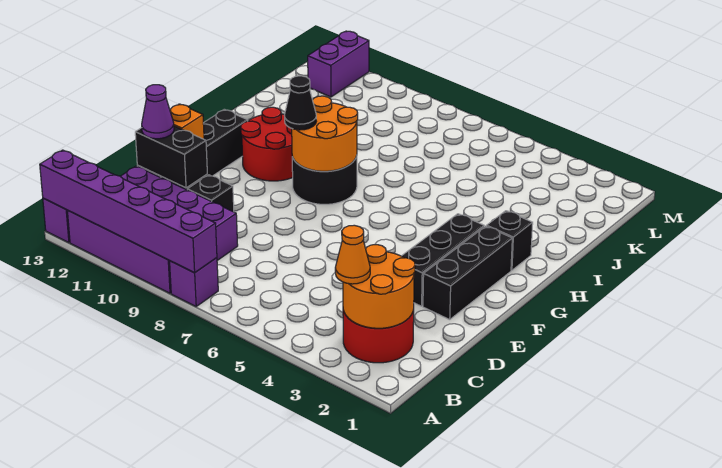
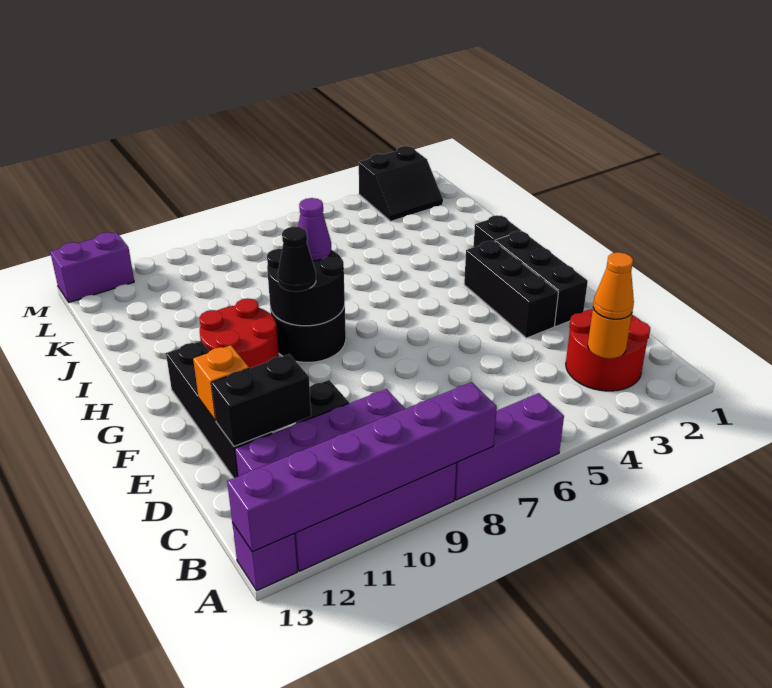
purple 1x1 brick [170,258,218,306] -> purple 1x3 brick [455,393,564,500]
orange 2x2 round brick [343,245,415,328] -> orange 1x1 round brick [588,308,632,359]
purple 1x1 cone [142,85,174,139] -> purple 1x1 cone moved to [298,198,332,261]
orange 2x2 round brick [292,96,358,171] -> black 2x2 round brick [267,249,345,326]
none -> black 2x2 slope [359,146,443,221]
purple 1x2 brick [308,31,369,97] -> purple 1x2 brick turned to [50,232,134,302]

